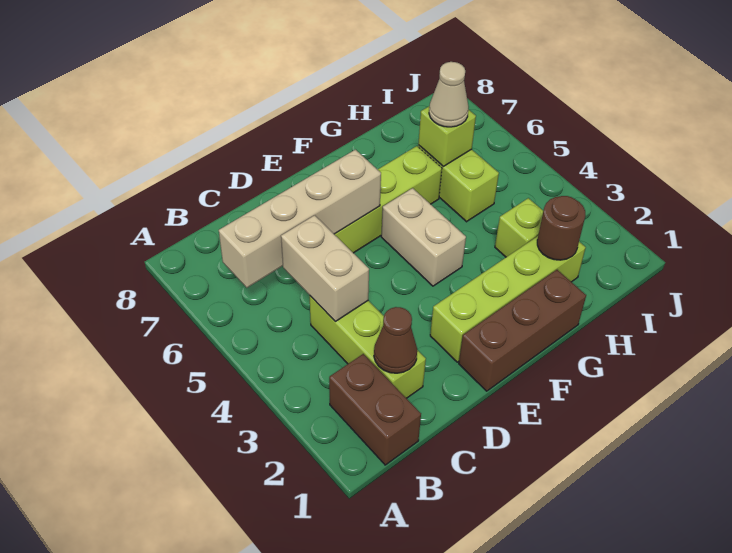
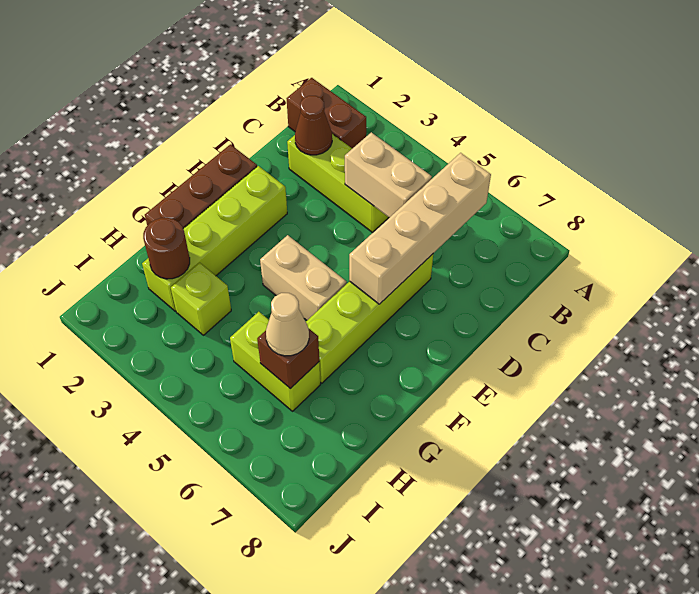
lime 1x1 brick [418,106,476,166] -> brown 1x1 brick [257,329,319,389]

